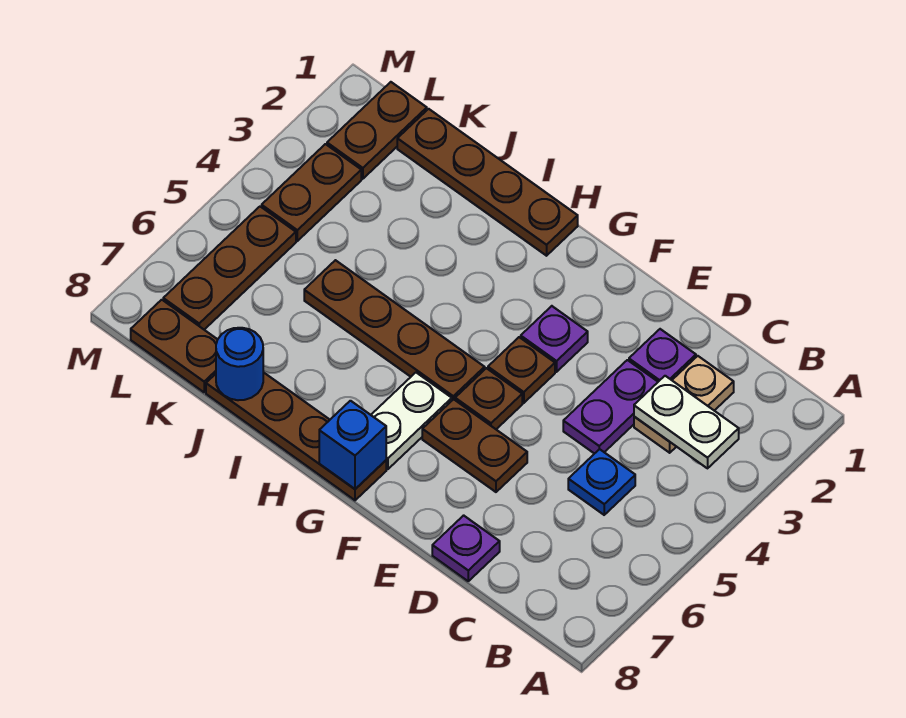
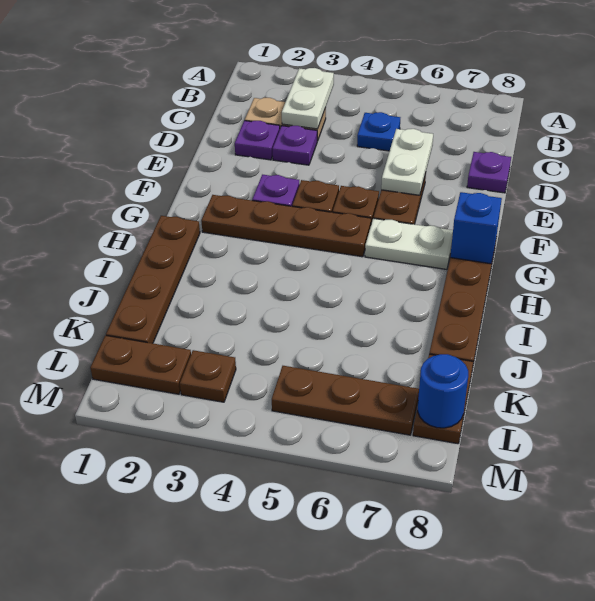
purple 1x2 plate [563,360,658,454] -> purple 1x1 plate [273,126,317,165]
none -> white 1x2 plate [381,129,433,195]
brown 1x4 plate [304,260,485,400] -> brown 1x4 plate turned to [201,195,371,257]
blue 1x1 round brick [216,328,263,400] -> blue 1x1 round brick moved to [418,354,468,428]
brown 1x2 plate [262,144,361,241] -> brown 1x1 plate [180,350,236,402]

